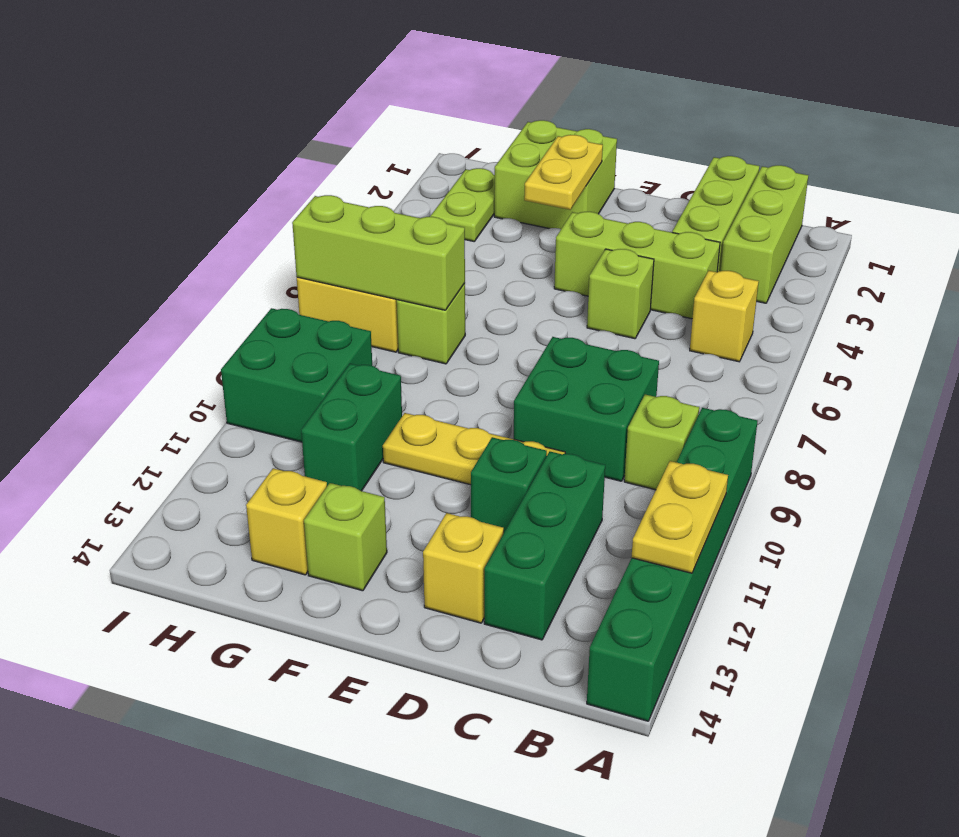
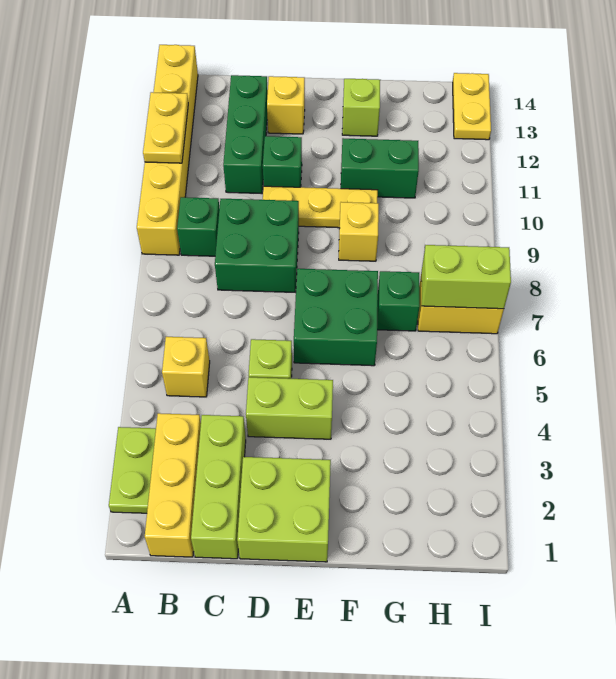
green 1x6 brick [587,408,757,721] -> yellow 1x6 brick [137,45,198,255]
lime 1x3 brick [720,165,808,303] -> yellow 1x3 brick [145,413,201,557]
lime 1x1 brick [624,395,699,490] -> green 1x1 brick [177,197,220,256]
lime 1x3 brick [554,212,720,319] -> lime 1x2 brick [246,377,333,439]
lime 2x2 brick [494,120,617,229] -> lime 2x2 brick moved to [237,457,331,562]
yellow 1x2 plate [524,135,603,210] -> yellow 1x2 plate moved to [453,73,491,140]
lime 1x1 brick [397,283,465,364] -> green 1x1 brick [377,271,420,331]
lime 1x3 brick [292,195,465,310] -> lime 1x2 brick [421,245,511,309]
green 1x2 brick [301,364,402,491] -> green 1x2 brick turned to [341,138,419,198]
yellow 1x1 brick [246,468,327,575] -> yellow 1x1 brick moved to [339,202,379,261]
lime 1x2 plate [430,168,495,241] -> lime 1x2 plate moved to [109,427,156,513]
green 2x2 brick [221,308,372,442] -> green 2x2 brick moved to [294,269,378,366]

